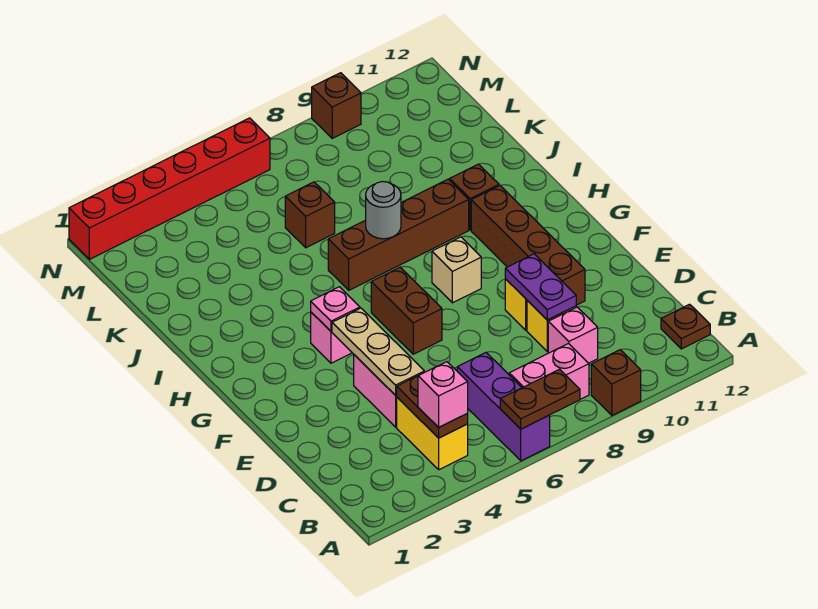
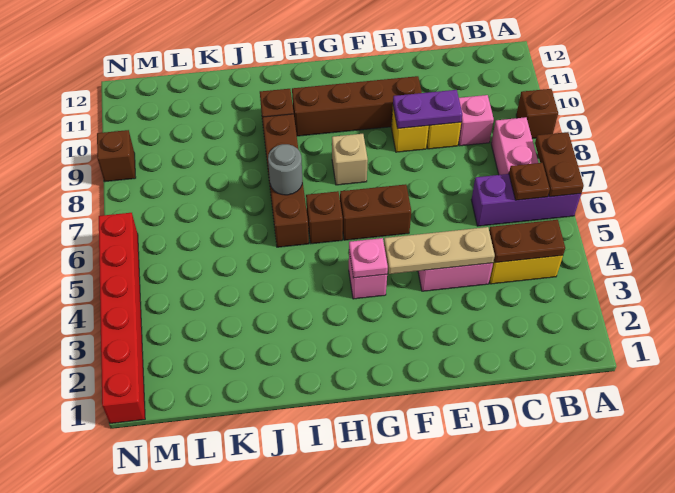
pink 1x1 brick [418,362,468,427] -> none
brown 1x1 plate [661,304,710,349] -> brown 1x1 plate moved to [509,163,550,200]
brown 1x1 brick [285,182,335,248] -> brown 1x1 brick moved to [306,191,343,244]

